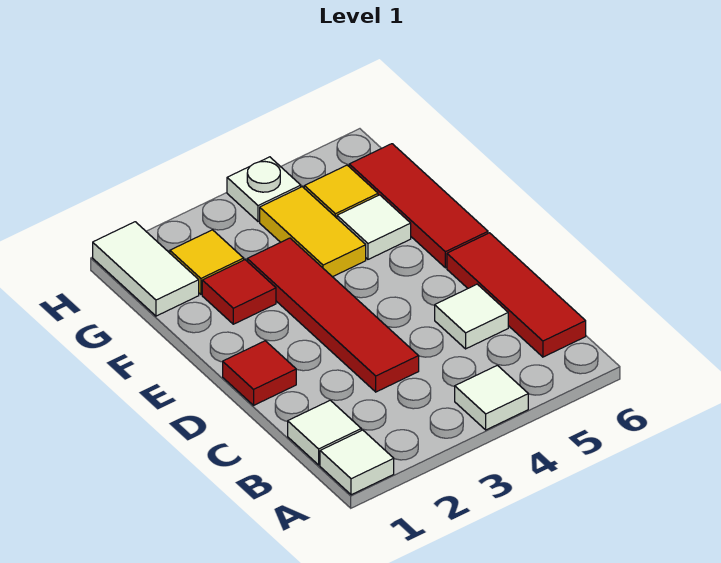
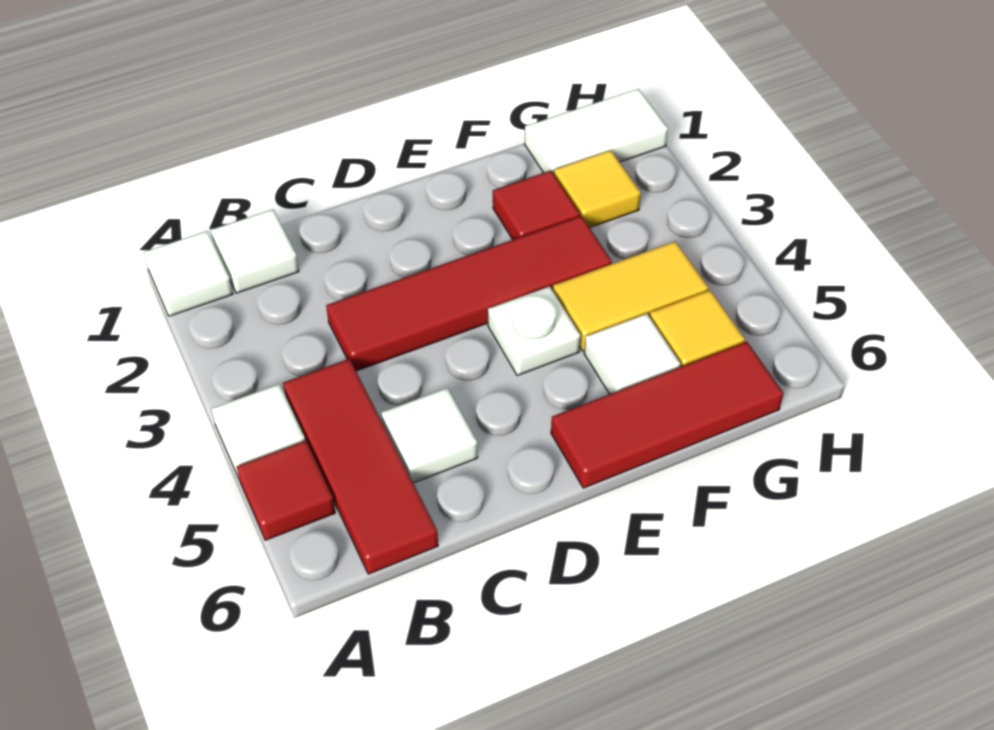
red 1x3 tile [447,233,586,357] -> red 1x3 tile turned to [283,359,438,574]
red 1x1 tile [223,341,296,405] -> red 1x1 tile moved to [236,440,335,540]
white 1x1 plate [227,157,301,222] -> white 1x1 plate moved to [488,286,581,376]

